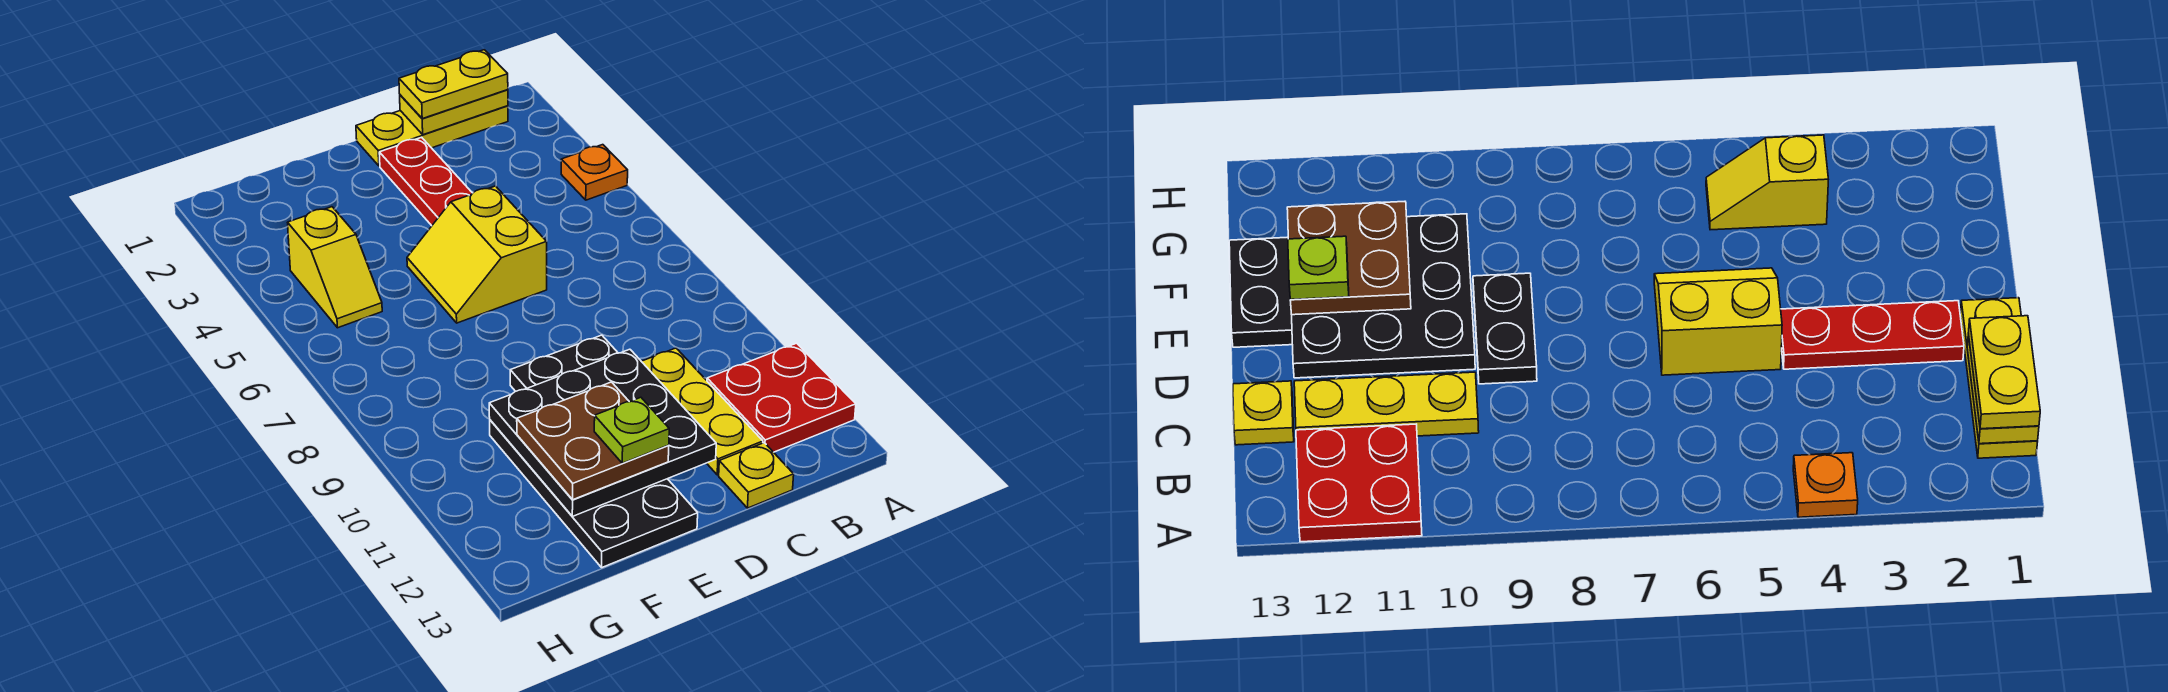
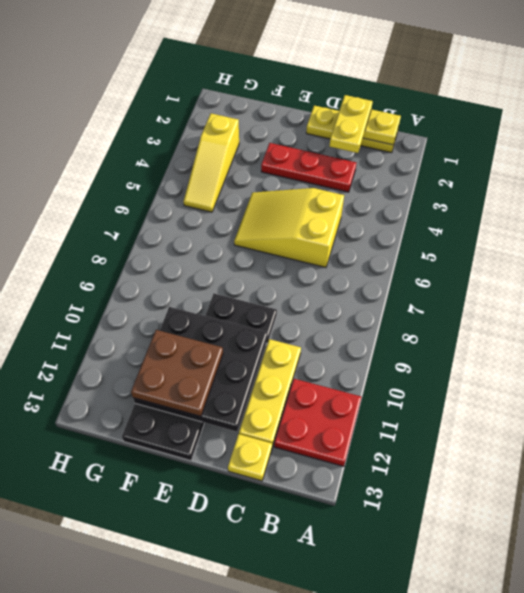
orange 1x1 plate [561,145,628,200] -> none
yellow 1x2 plate [399,50,508,119] -> yellow 1x2 plate turned to [330,95,373,153]
red 1x3 plate [379,137,472,226] -> red 1x3 plate turned to [261,143,356,192]
yellow 2x2 slope [407,186,547,323] -> yellow 2x3 slope [234,188,344,267]
lime 1x1 plate [594,397,669,463] -> none
yellow 1x2 slope [288,207,382,328] -> yellow 1x3 slope [184,113,239,212]

